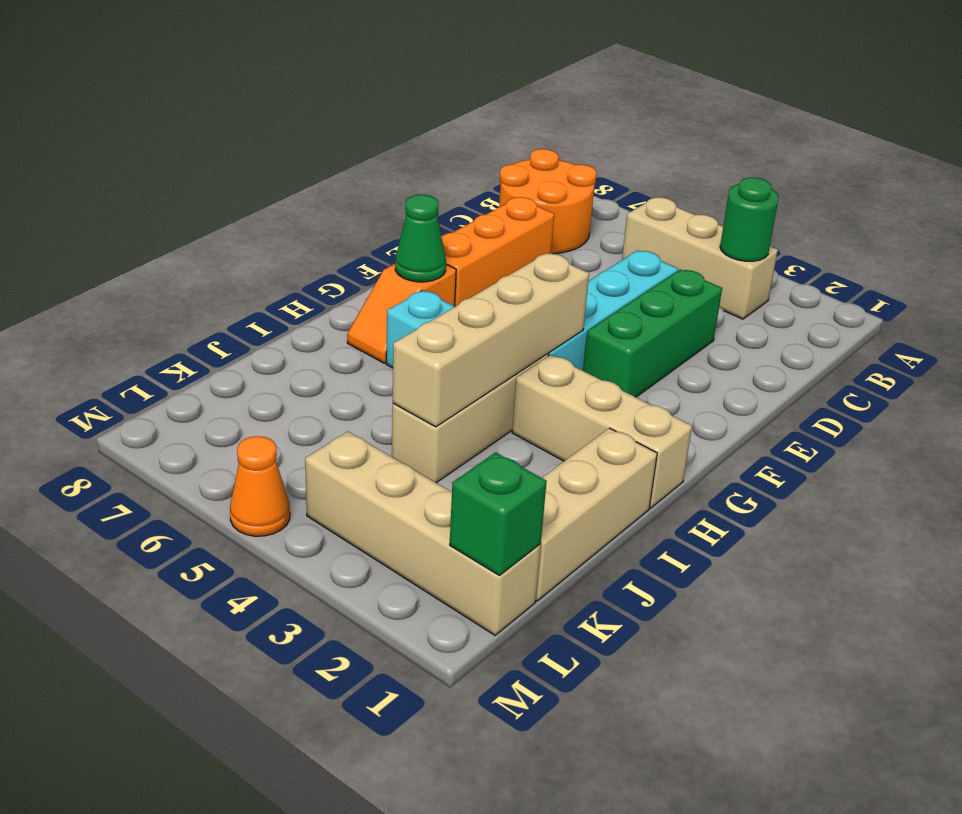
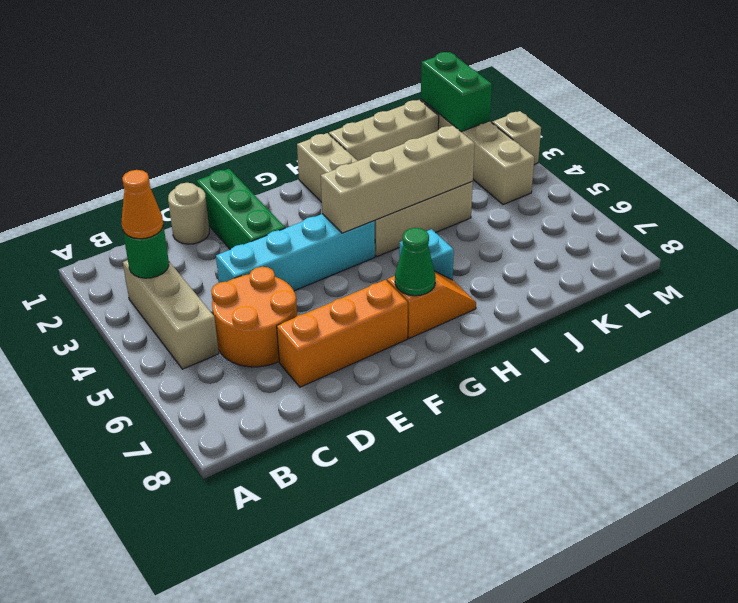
orange 2x2 round brick [499,149,597,254] -> orange 2x2 round brick moved to [211,267,297,367]
none -> tan 1x1 round brick [168,183,209,244]
green 1x3 brick [583,269,722,397] -> green 1x3 brick turned to [197,169,285,250]
green 1x1 brick [450,452,547,575] -> green 1x2 brick [421,52,492,132]
none -> tan 1x1 brick [492,111,541,165]
orange 1x1 cone [230,436,290,536] -> orange 1x1 cone moved to [121,170,163,239]

